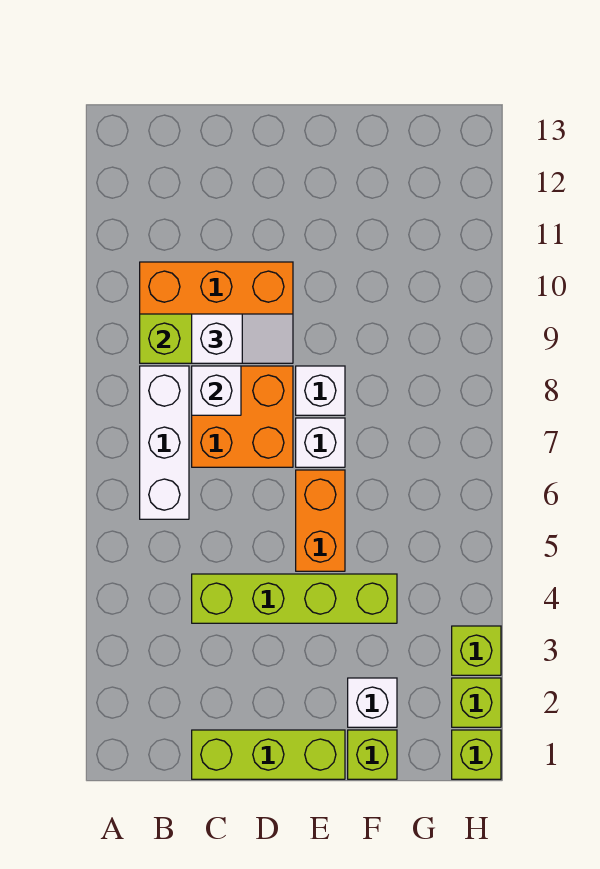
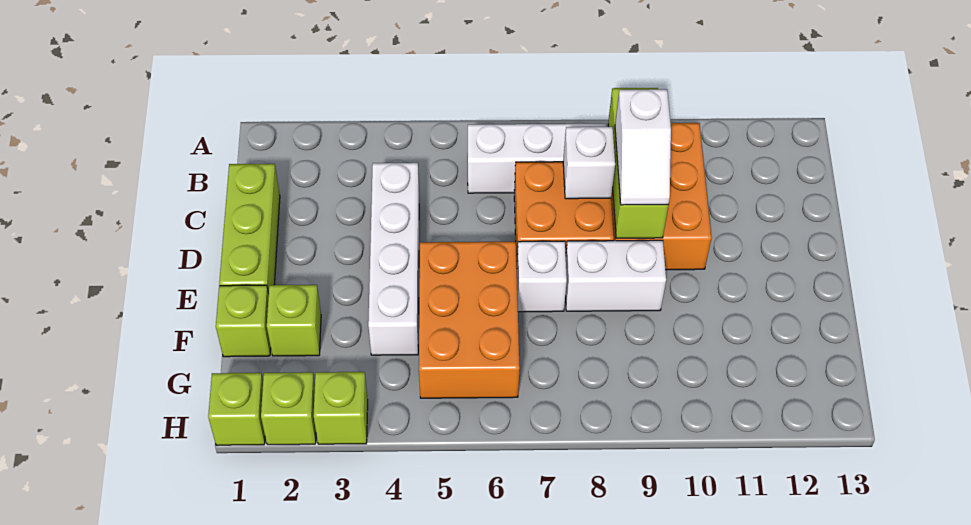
lime 1x4 brick [192,574,397,623] -> white 1x4 brick [368,163,419,355]
orange 1x2 brick [296,470,345,571] -> orange 2x3 brick [419,242,520,398]
white 1x1 brick [296,366,345,415] -> white 1x2 brick [565,240,666,311]
white 1x1 brick [348,678,397,727] -> lime 1x1 brick [267,285,321,356]

